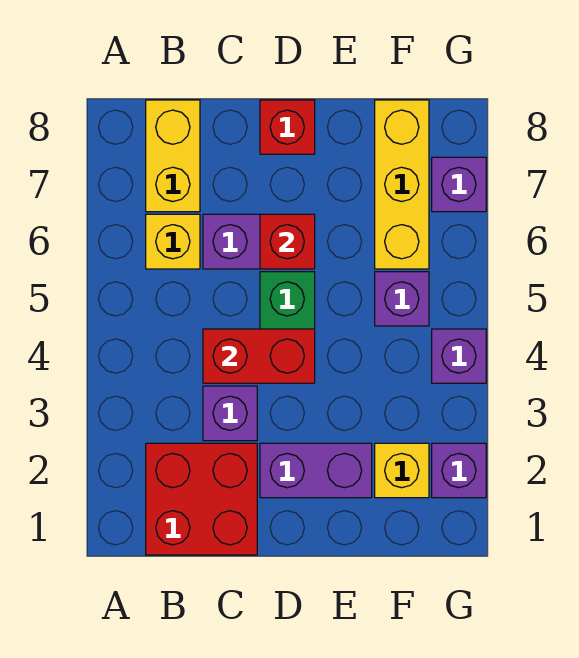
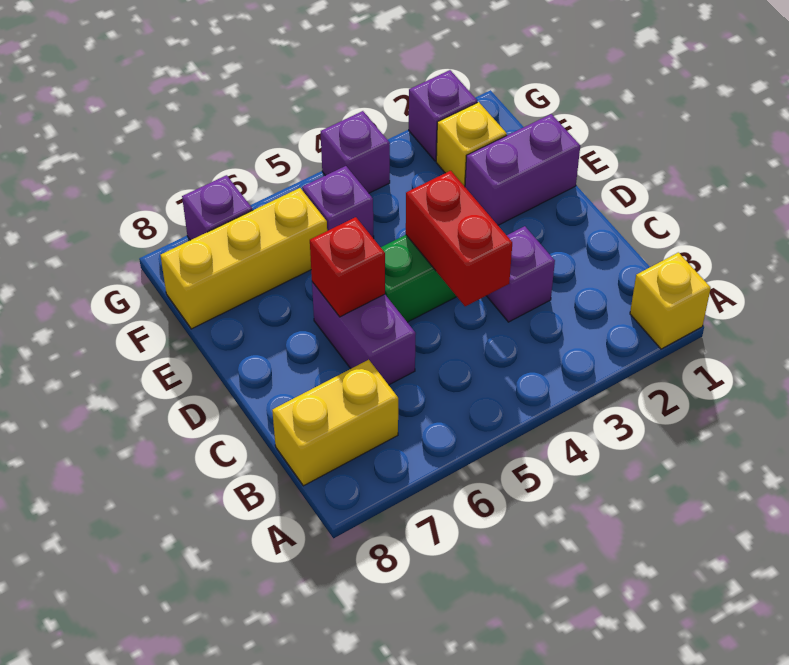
red 2x2 brick [146,443,257,555] -> none
yellow 1x1 brick [146,214,200,269] -> yellow 1x1 brick moved to [630,252,711,349]
purple 1x2 brick [260,443,372,498] -> purple 1x2 brick turned to [465,114,580,225]
red 1x1 brick [260,100,315,154] -> none

